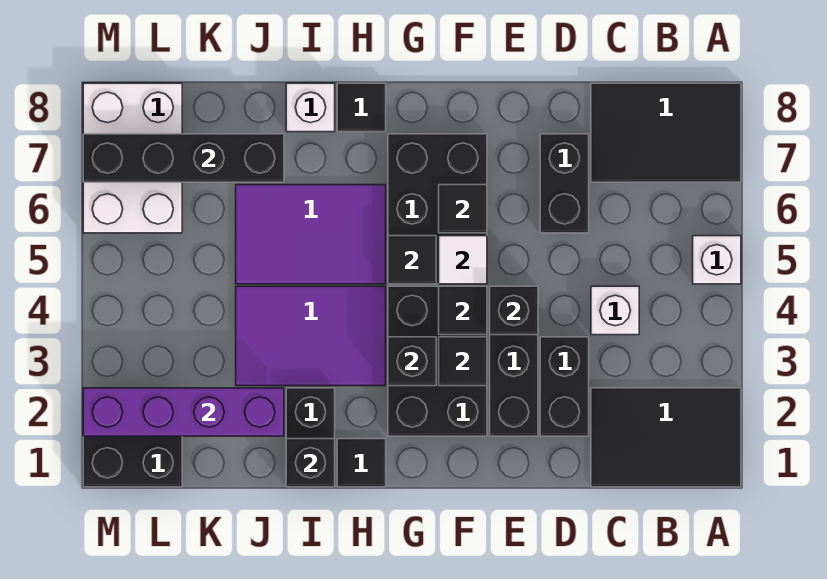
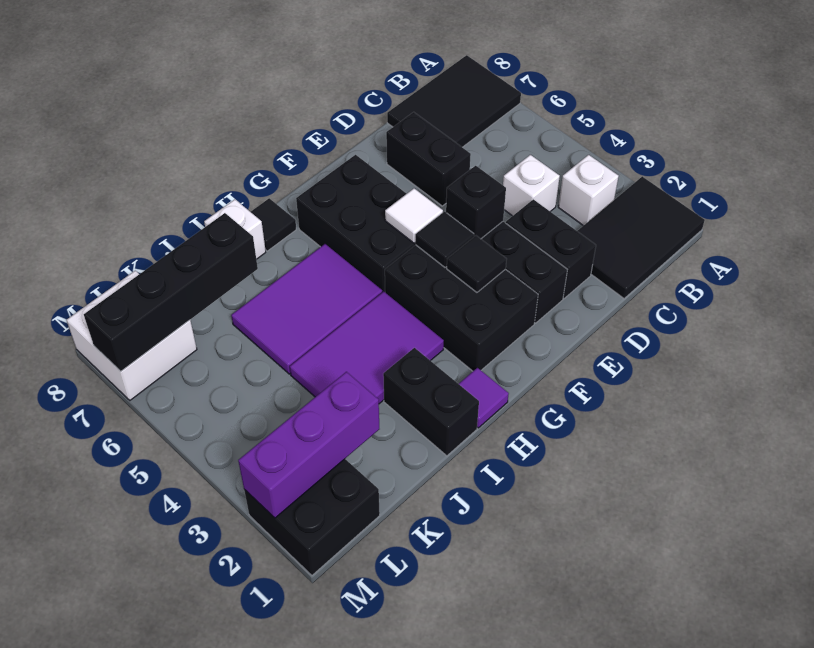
white 1x1 brick [693,236,741,284] -> white 1x1 brick moved to [558,155,619,226]
black 1x1 tile [439,185,487,233] -> none
black 1x1 brick [388,337,436,386] -> none
black 1x1 tile [388,236,436,284] -> none
black 1x1 tile [337,439,386,487] -> purple 1x1 tile [459,368,509,428]
black 1x1 brick [286,439,335,487] -> none
purple 1x4 brick [83,388,284,436] -> purple 1x3 brick [238,372,379,518]
white 2x3 brick [83,83,182,233] -> white 2x2 brick [67,271,197,400]

